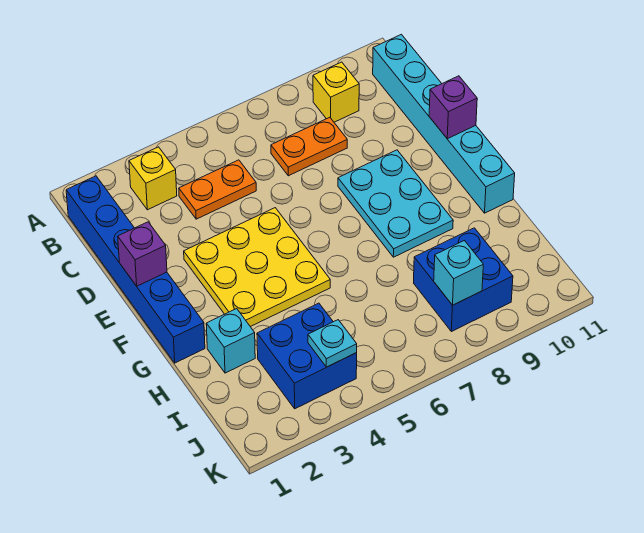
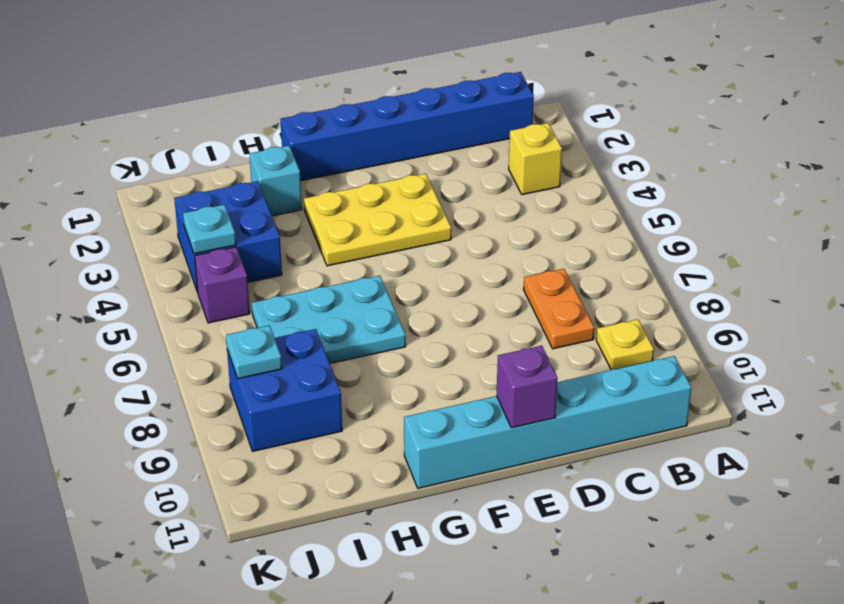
yellow 1x1 brick [313,62,359,122] -> yellow 1x1 plate [596,319,654,370]
orange 1x2 plate [179,160,256,219] -> none
purple 1x1 brick [118,222,167,286] -> purple 1x1 brick moved to [195,247,250,323]
yellow 3x3 plate [184,208,330,327] -> yellow 2x3 plate [304,174,451,266]
cyan 2x3 plate [338,150,453,257] -> cyan 2x3 plate moved to [252,276,406,363]
cyan 1x1 brick [434,241,483,305] -> cyan 1x1 plate [226,325,282,379]

